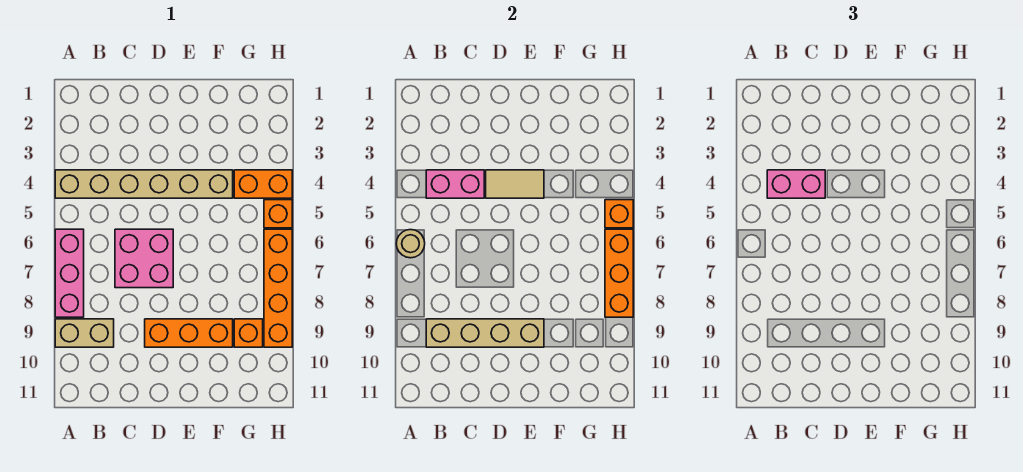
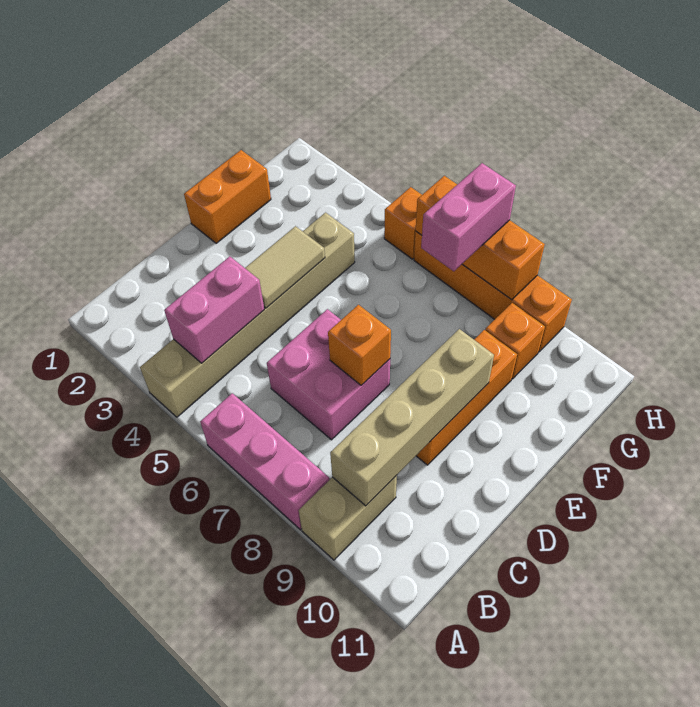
tan 1x1 round brick [396,230,425,258] -> none
pink 1x2 brick [767,170,825,198] -> pink 1x2 brick moved to [421,163,516,271]
orange 1x2 brick [234,170,292,198] -> orange 1x2 brick moved to [184,150,271,243]
orange 1x1 brick [605,200,633,228] -> orange 1x1 brick moved to [328,305,391,385]

